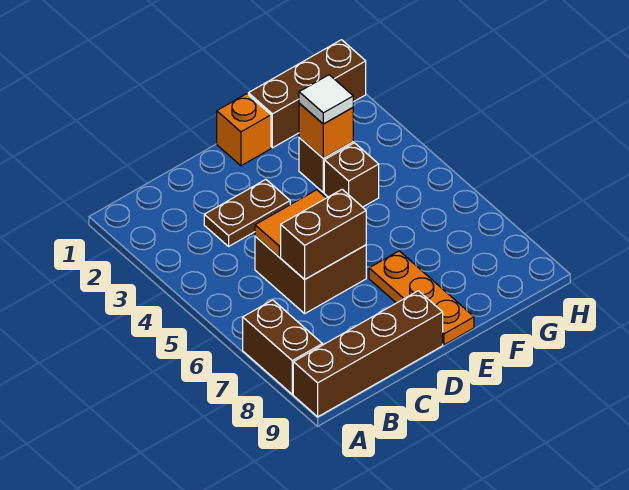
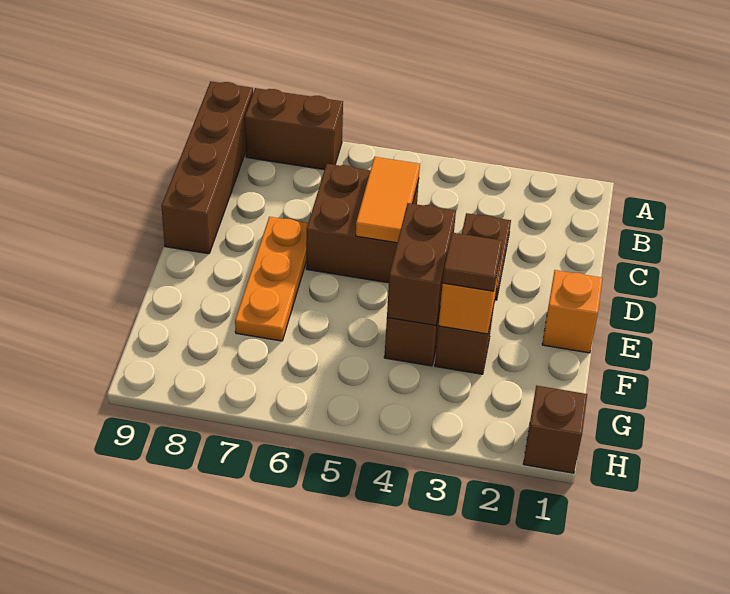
brown 1x2 brick [281,189,366,279] -> brown 1x2 brick moved to [387,203,456,325]
orange 1x3 plate [369,251,474,345] -> orange 1x3 plate turned to [235,217,308,341]
brown 1x3 brick [248,40,366,148] -> brown 1x1 brick [523,386,587,473]
white 1x1 tile [299,75,353,124] -> brown 1x1 tile [443,233,502,291]

